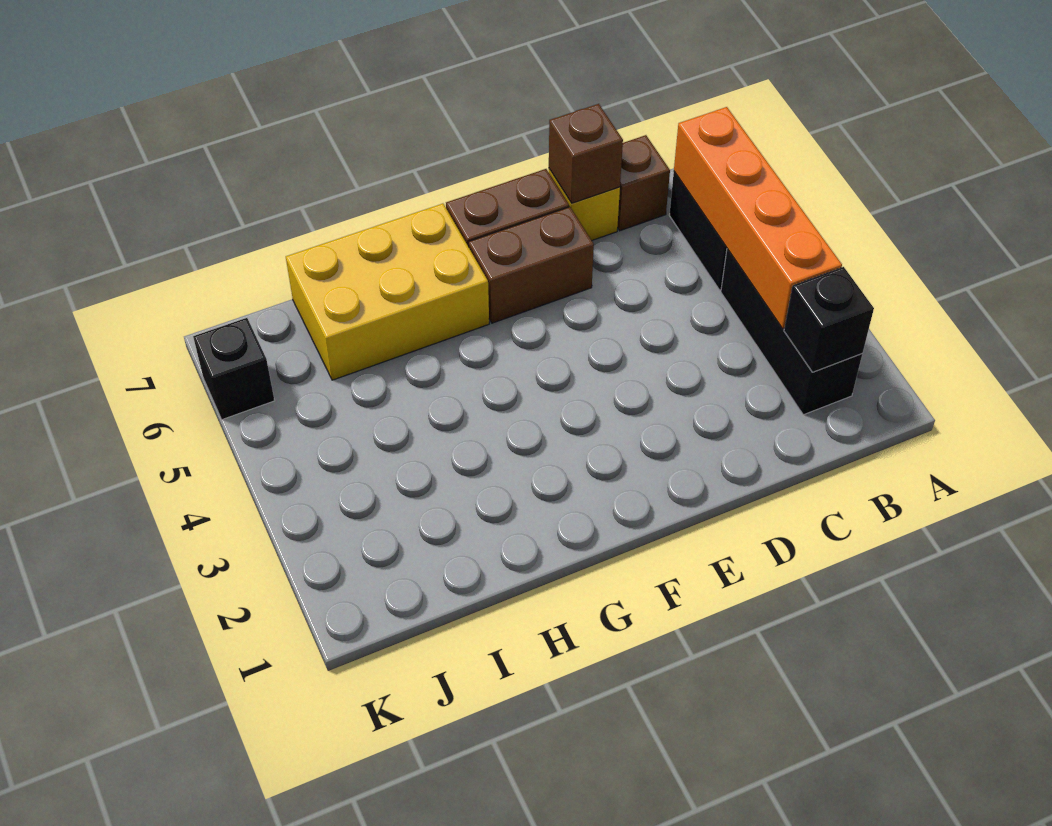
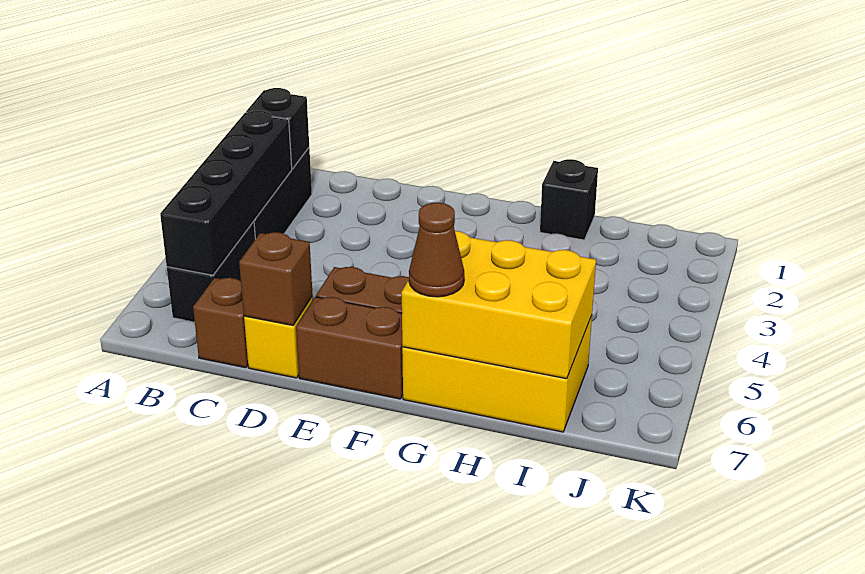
orange 1x4 brick [674,107,842,328] -> black 1x4 brick [160,111,292,275]
none -> yellow 2x3 brick [402,231,596,379]
none -> brown 1x1 cone [409,203,464,297]
black 1x1 brick [193,318,275,420] -> black 1x1 brick moved to [540,159,598,240]

